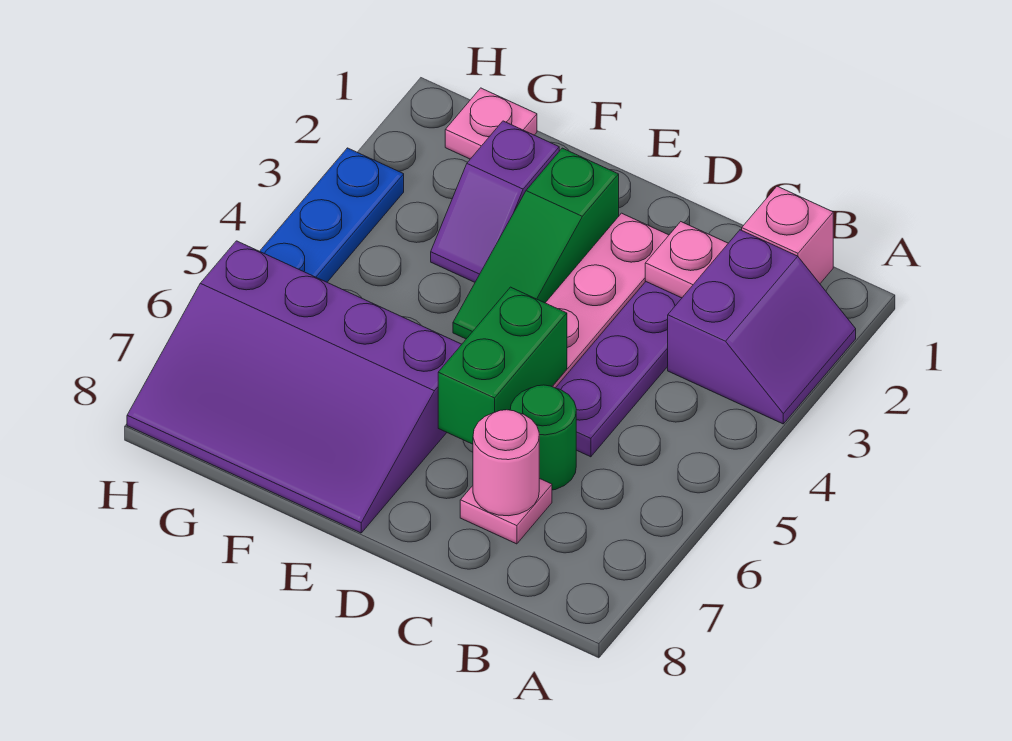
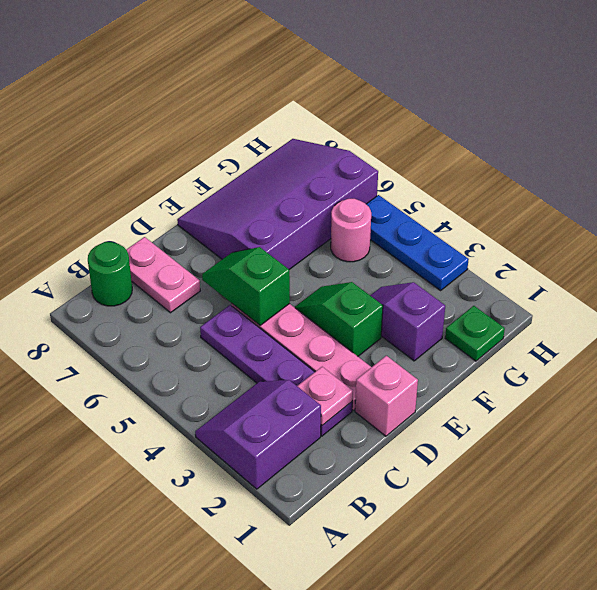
purple 2x2 slope [668,230,856,424] -> purple 2x2 slope turned to [195,380,321,489]
pink 1x1 brick [742,186,833,283] -> pink 1x1 brick moved to [355,356,418,436]
green 1x1 round brick [510,385,576,490] -> green 1x1 round brick moved to [88,242,132,306]
pink 1x1 plate [460,478,552,544] -> pink 1x2 plate [126,237,200,313]
pink 1x1 round brick [473,410,539,516] -> pink 1x1 round brick moved to [331,199,371,262]
green 1x2 brick [438,287,567,444] -> green 1x2 slope [202,247,290,325]
green 1x3 slope [453,148,619,339] -> green 1x2 slope [295,282,383,356]
pink 1x1 plate [445,88,537,159] -> green 1x1 plate [445,306,505,361]

